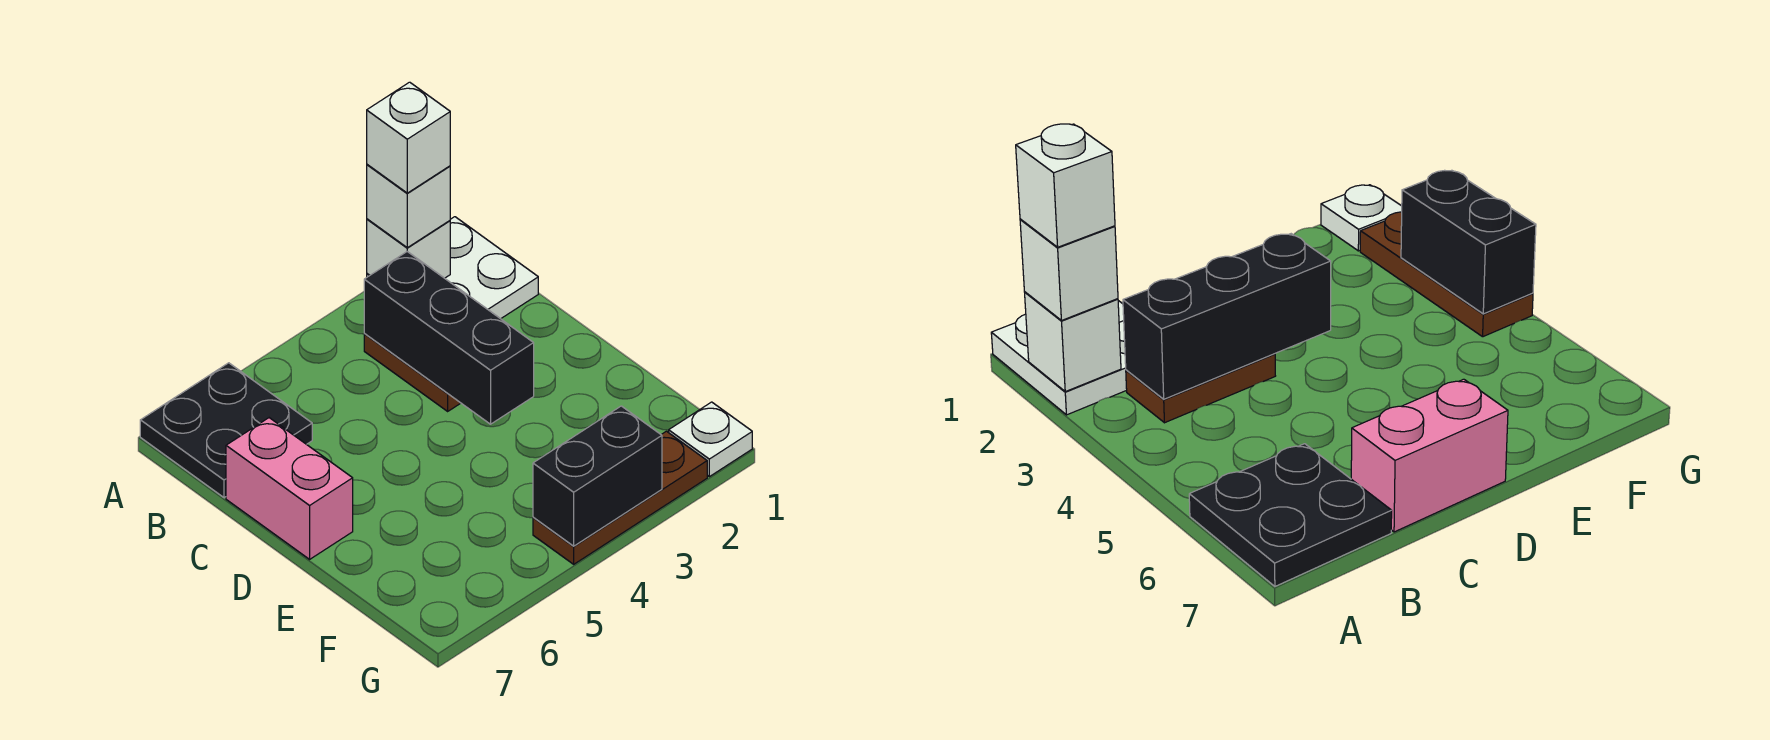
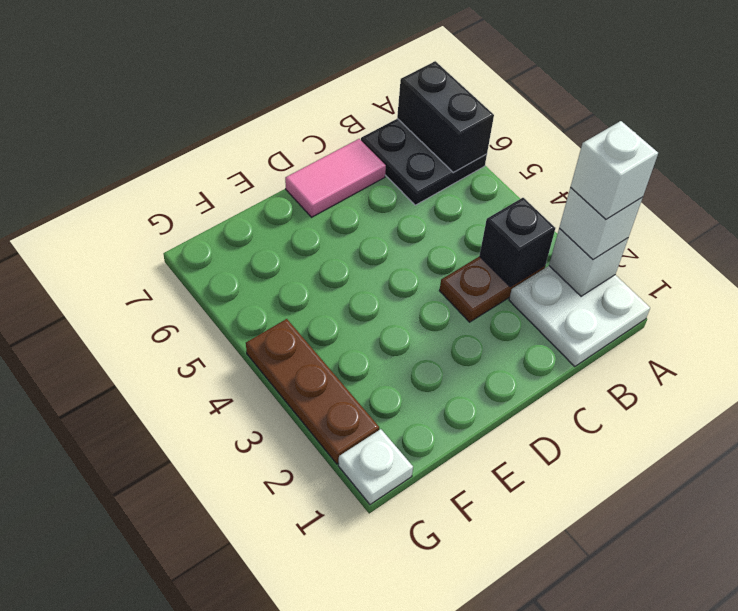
black 1x3 brick [364,252,534,424] -> black 1x1 brick [480,198,555,287]
pink 1x2 brick [226,418,353,559] -> pink 1x2 tile [285,139,386,217]
black 1x2 brick [533,406,662,546] -> black 1x2 brick moved to [397,61,494,173]

